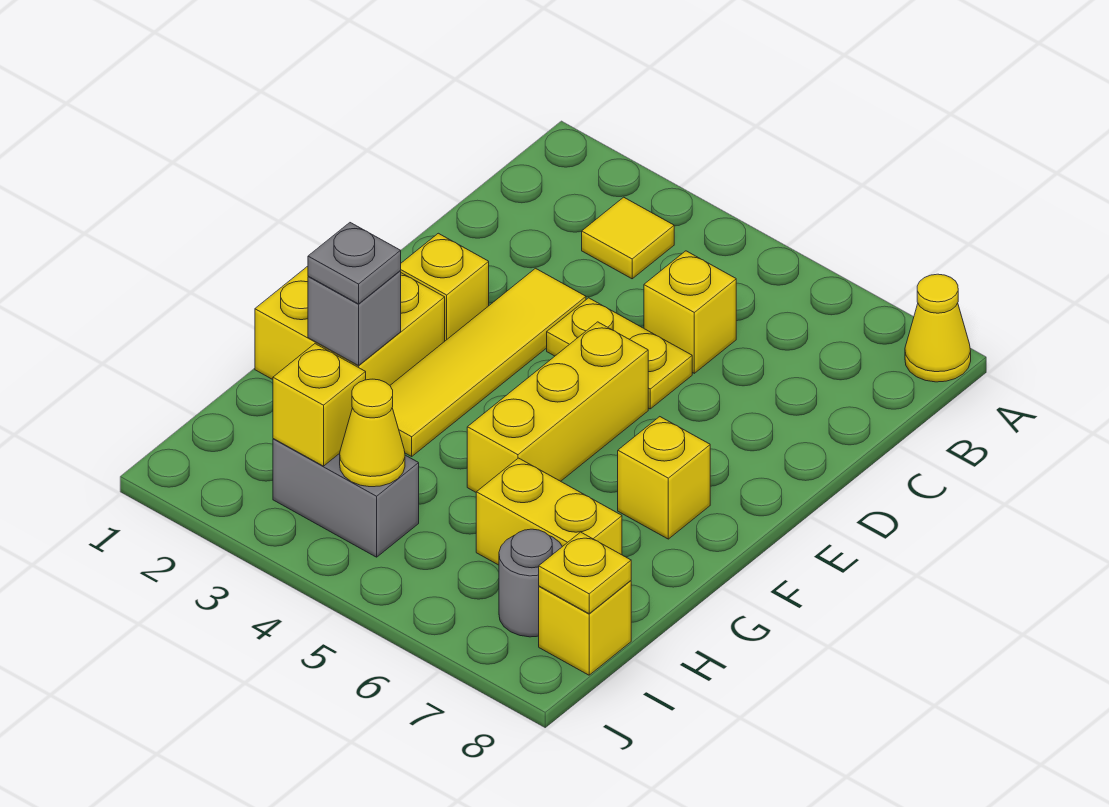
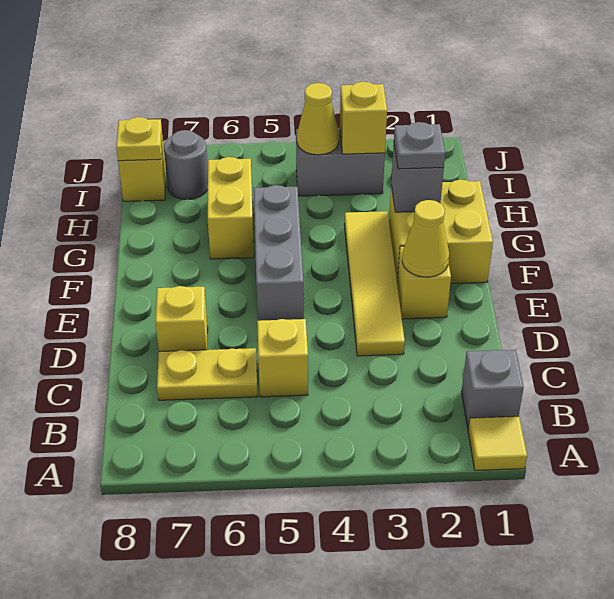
yellow 1x1 cone [905,274,971,382] -> yellow 1x1 cone moved to [402,200,449,277]
none -> grey 1x1 brick [461,350,524,428]
yellow 1x1 tile [582,197,674,279] -> yellow 1x1 tile moved to [468,416,527,470]
yellow 1x2 plate [547,298,692,409] -> yellow 1x2 plate moved to [157,348,257,400]
yellow 1x3 brick [467,322,648,492] -> grey 1x3 brick [254,185,304,321]
yellow 1x1 brick [618,417,710,539] -> yellow 1x1 brick moved to [155,286,208,351]
yellow 1x2 brick [476,458,622,565] -> yellow 1x2 brick turned to [208,157,254,259]

